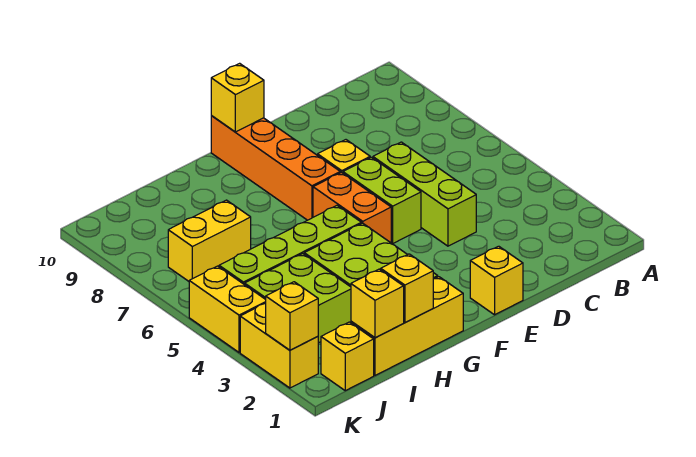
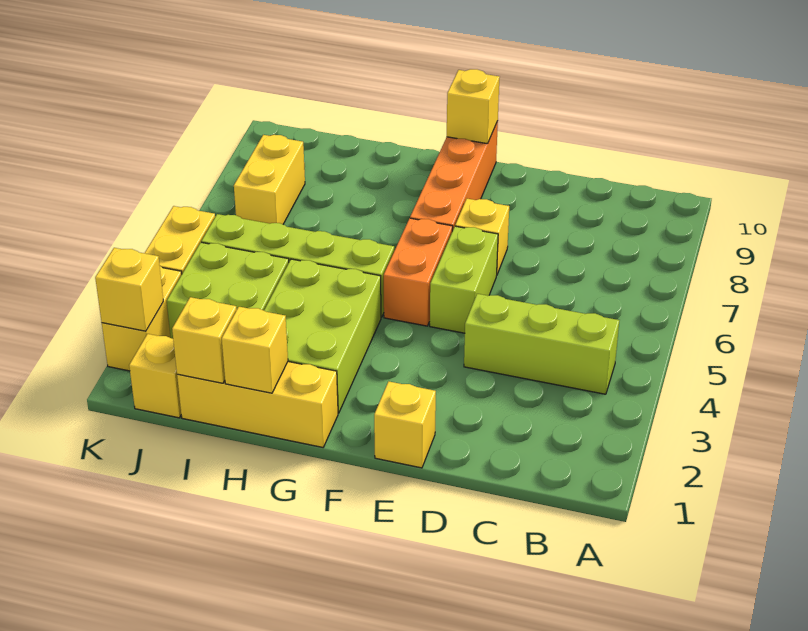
lime 1x3 brick [373,142,476,246] -> lime 1x3 brick turned to [464,294,619,394]
yellow 1x2 brick [168,200,251,281] -> yellow 1x2 brick turned to [234,135,305,224]

